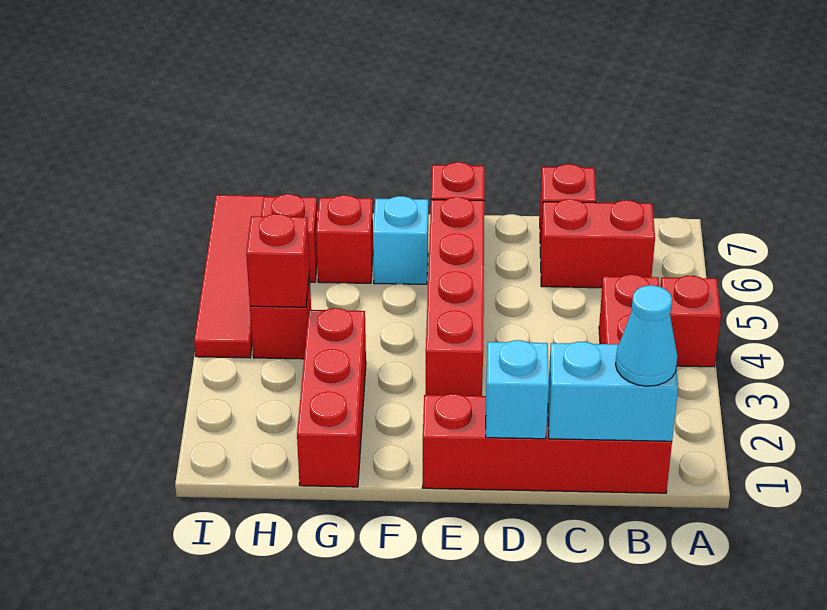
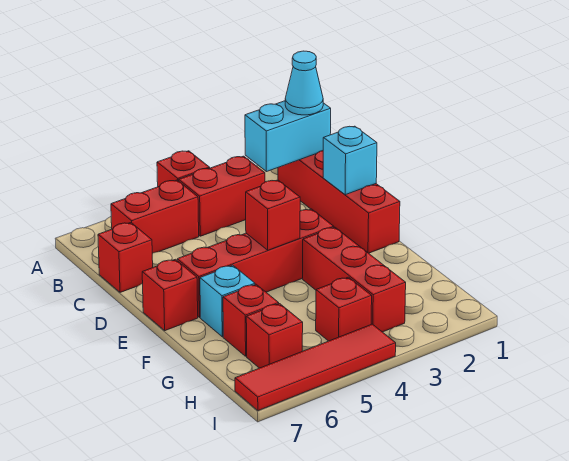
cyan 1x2 brick [548,342,678,441] -> cyan 1x2 brick turned to [245,101,331,172]
red 1x2 brick [540,199,655,288] -> red 1x2 brick turned to [111,180,199,253]
red 1x3 brick [297,308,366,487] -> red 1x3 brick turned to [303,227,406,332]
red 1x1 brick [246,214,310,307] -> red 1x1 brick moved to [246,180,300,250]

